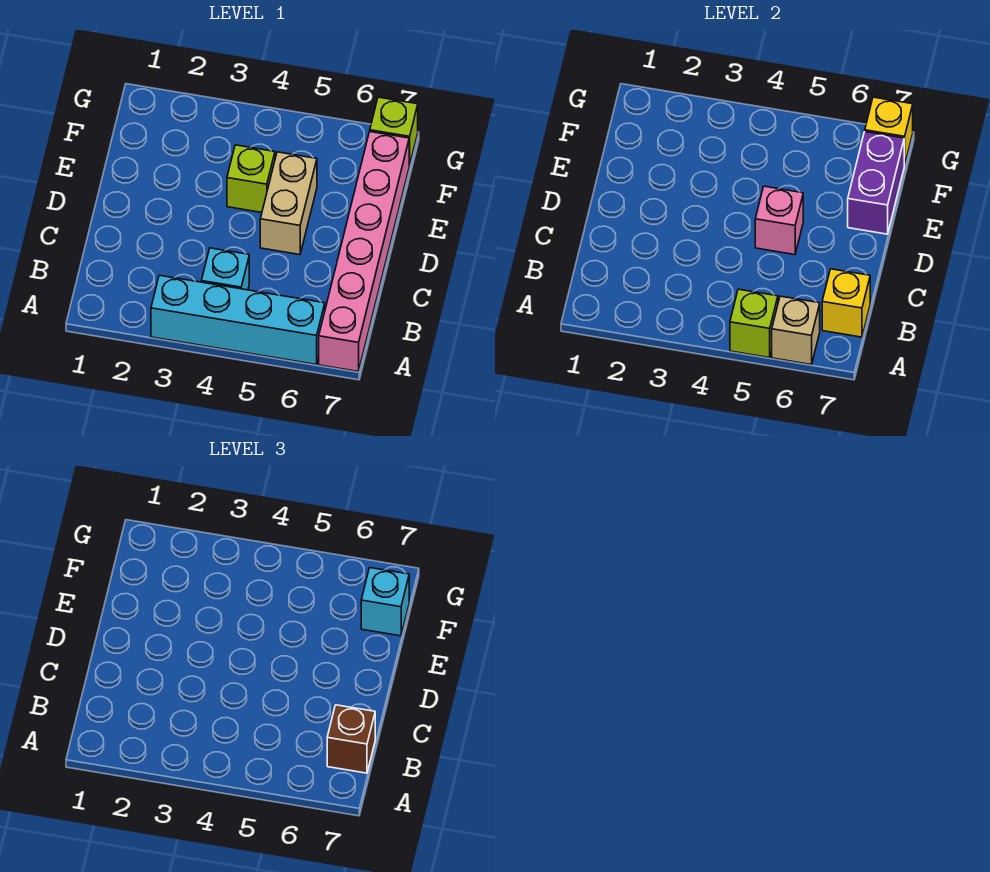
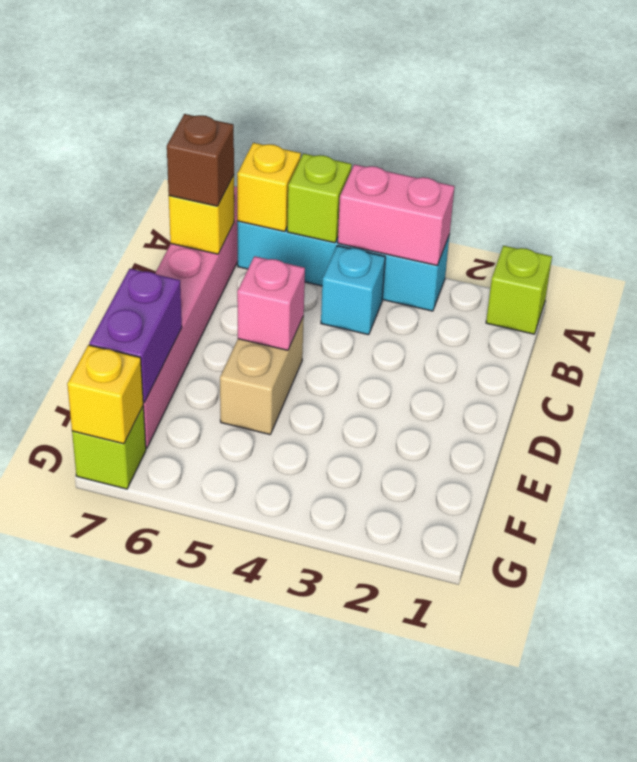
none -> pink 1x2 brick [338,164,455,265]
tan 1x1 brick [772,296,820,365] -> yellow 1x1 brick [237,143,301,232]
lime 1x1 brick [227,145,275,213] -> lime 1x1 brick moved to [486,246,552,334]
cyan 1x1 brick [361,568,409,636] -> none

